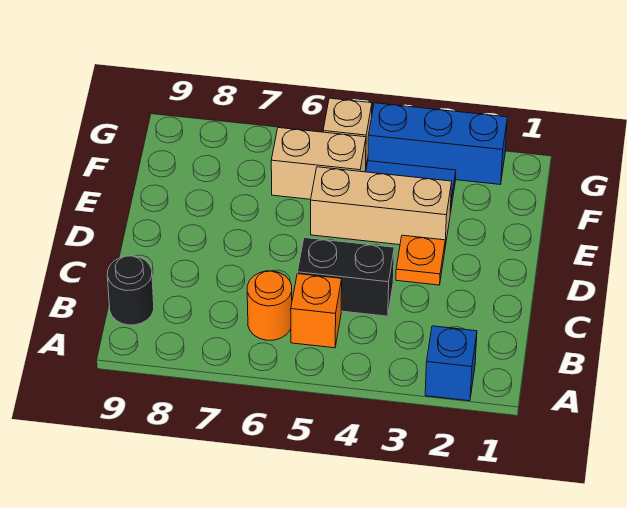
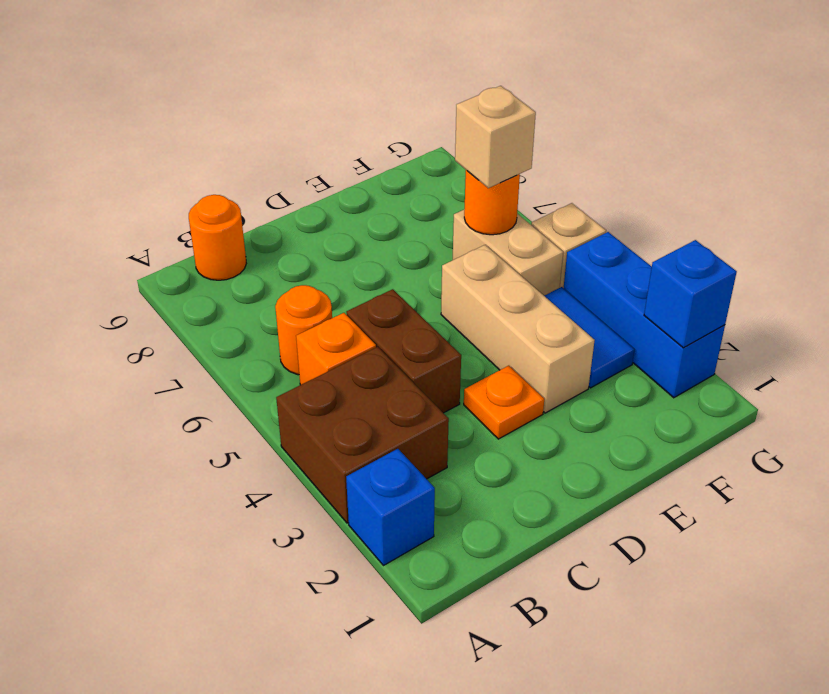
none -> brown 2x2 brick [276,347,449,523]
black 1x1 round brick [107,256,154,325] -> orange 1x1 round brick [189,195,246,280]
black 1x2 brick [297,238,394,316] -> brown 1x2 brick [347,289,461,413]
none -> orange 1x1 round brick [464,170,520,235]
none -> tan 1x1 brick [455,86,536,188]
none -> blue 1x1 brick [644,240,737,348]

